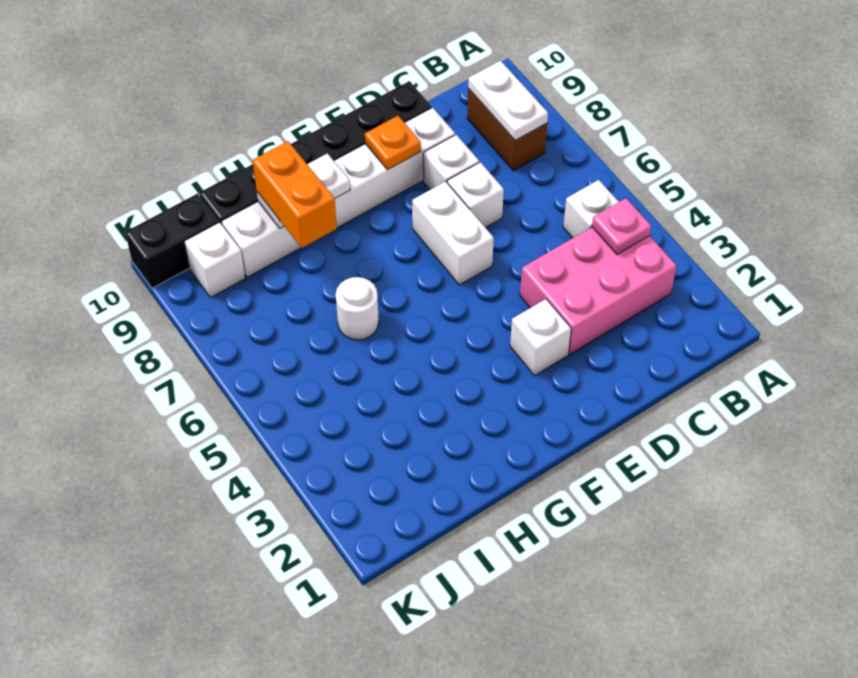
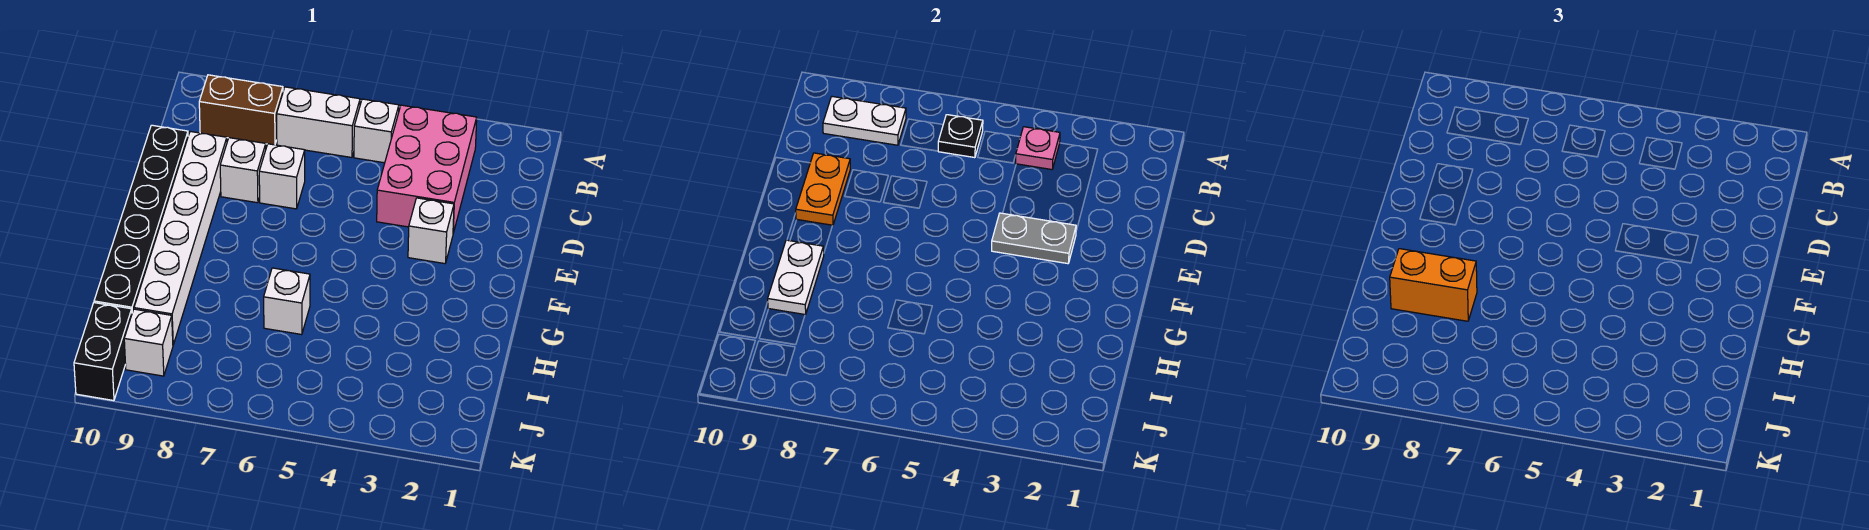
none -> black 1x1 plate [938,115,983,158]
none -> grey 1x2 plate [992,213,1076,264]
white 1x2 brick [412,181,494,285] -> white 1x2 brick moved to [277,87,360,158]
orange 1x1 plate [365,116,421,170] -> orange 1x2 plate [796,153,850,226]
white 1x1 round brick [336,277,379,340] -> white 1x1 brick [264,268,310,335]

